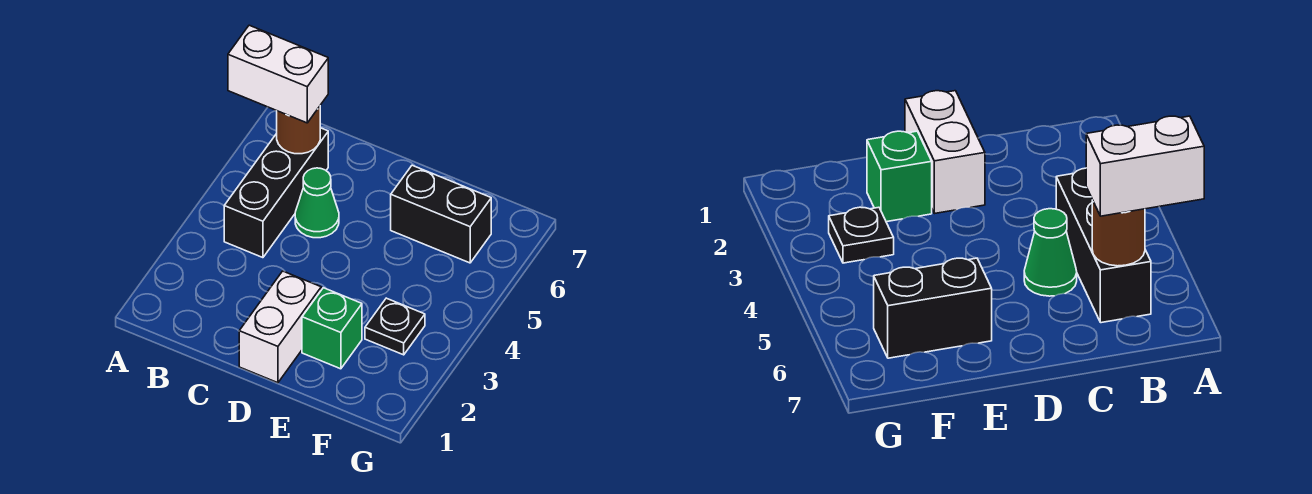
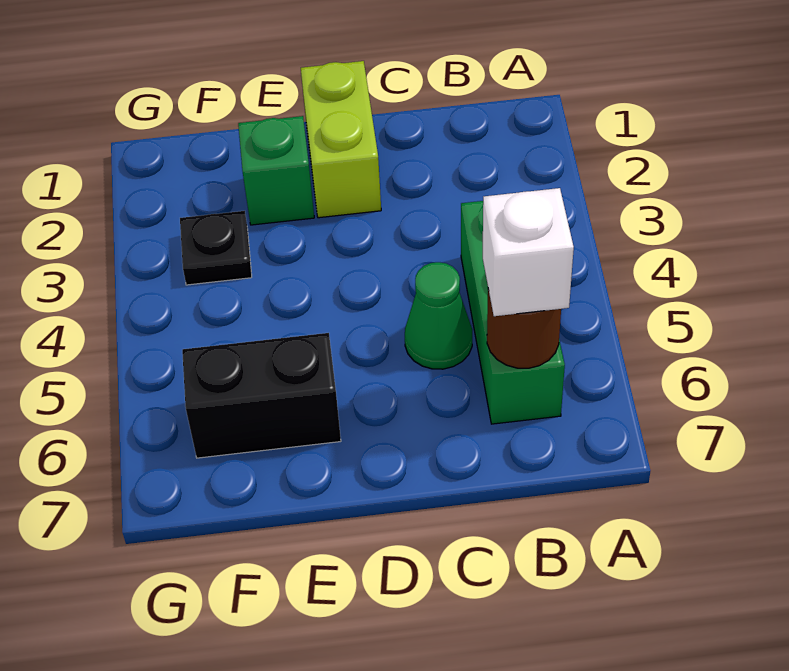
white 1x2 brick [228,25,328,123] -> white 1x1 brick [483,188,574,316]
black 1x3 brick [224,128,328,258] -> green 1x3 brick [461,201,565,424]
white 1x2 brick [239,271,321,383] -> lime 1x2 brick [301,61,381,218]

